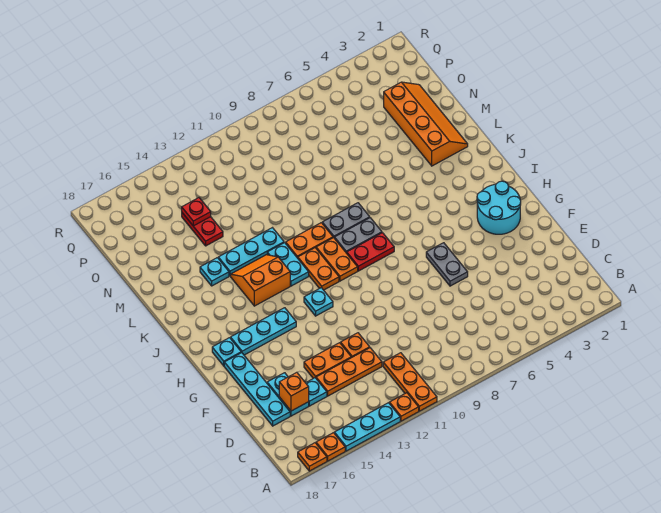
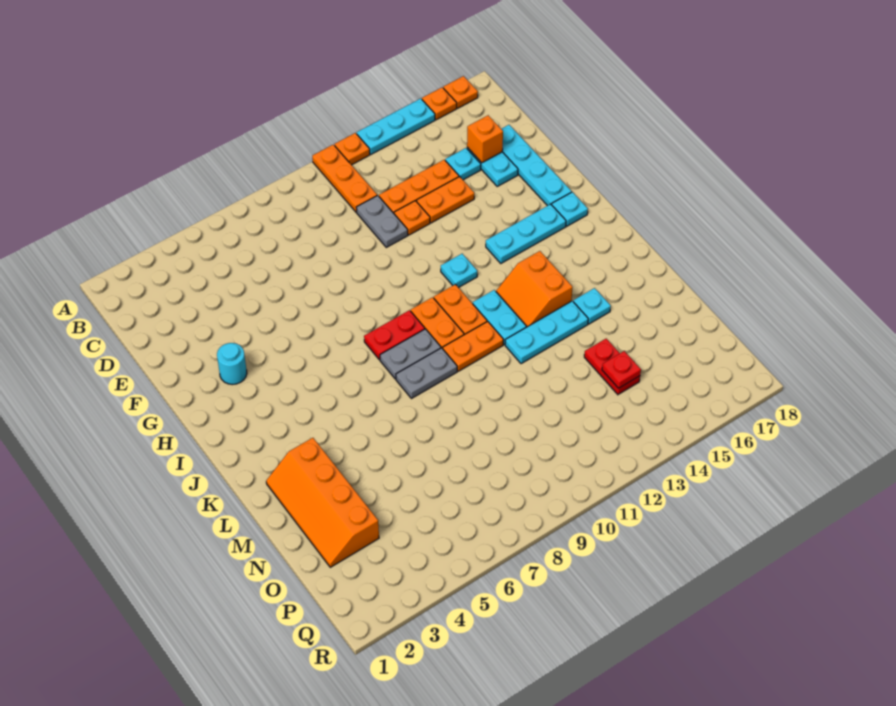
grey 1x2 plate [426,243,468,286] -> grey 1x2 plate moved to [356,195,408,247]
cyan 2x2 round brick [477,181,521,234] -> cyan 1x1 round brick [217,343,247,385]
orange 2x2 slope [231,255,290,306] -> orange 2x2 slope turned to [496,251,572,327]

